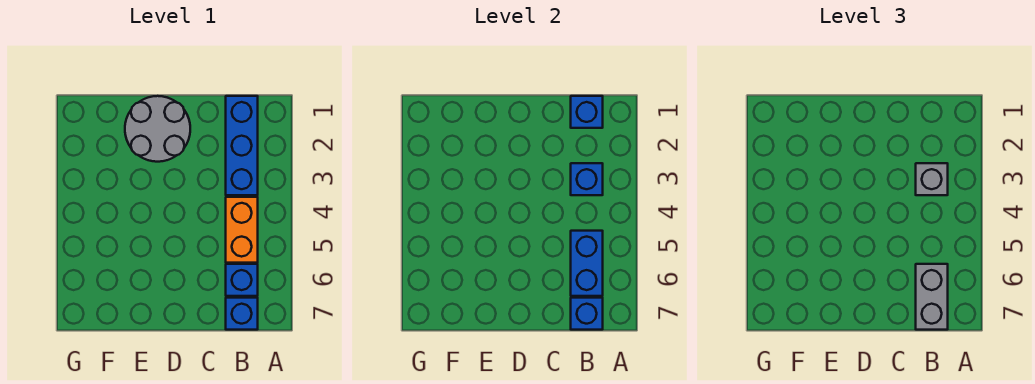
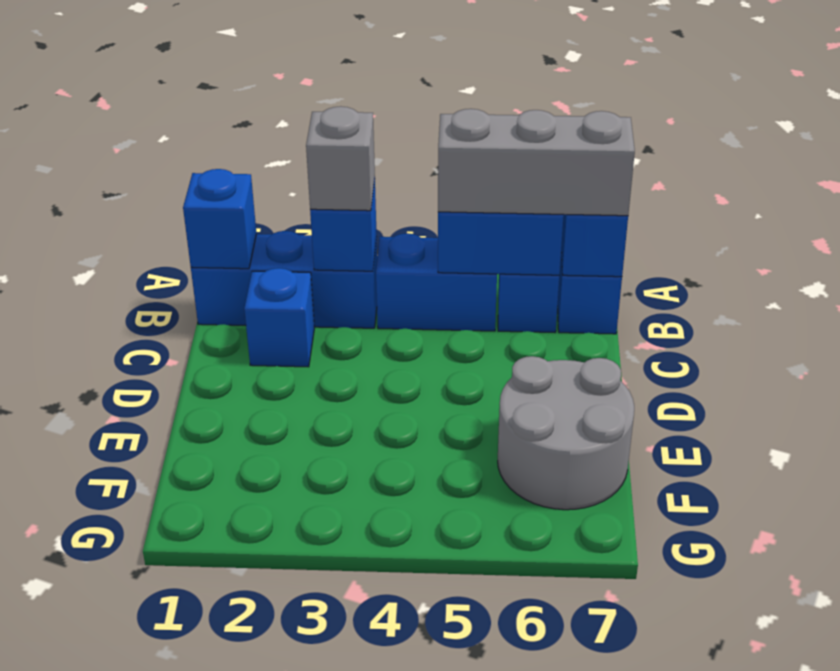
orange 1x2 brick [226,197,258,263] -> blue 1x2 brick [376,233,497,331]
grey 1x2 brick [916,264,948,330] -> grey 1x3 brick [438,109,635,216]
none -> blue 1x1 brick [244,268,314,367]
grey 2x2 round brick [125,96,190,162] -> grey 2x2 round brick moved to [498,356,634,510]

